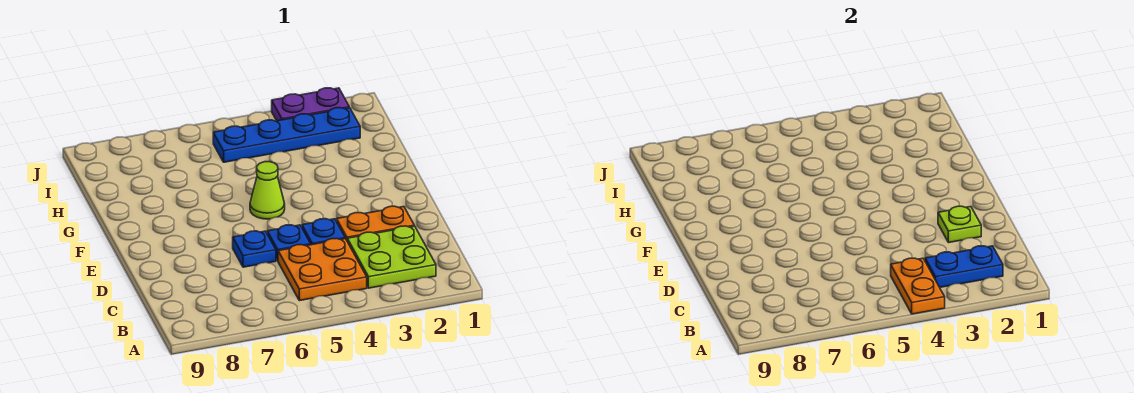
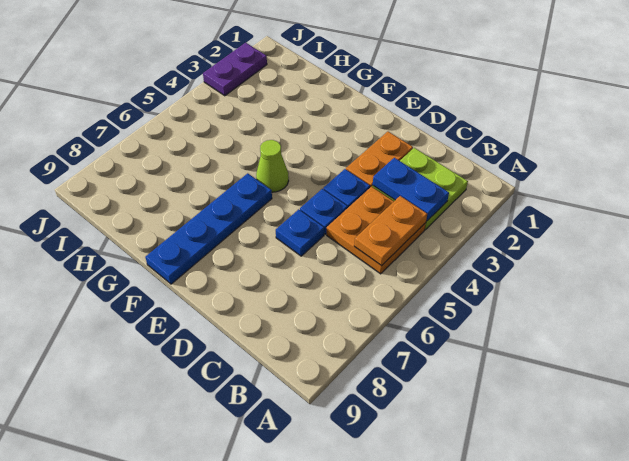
orange 1x2 plate [891,258,945,314] -> orange 1x2 plate turned to [354,196,427,266]
blue 1x2 plate [925,246,1003,287] -> blue 1x2 plate turned to [373,158,449,221]
lime 1x1 plate [938,206,981,243] -> none
blue 1x4 plate [213,108,360,162] -> blue 1x4 plate moved to [145,173,272,284]

